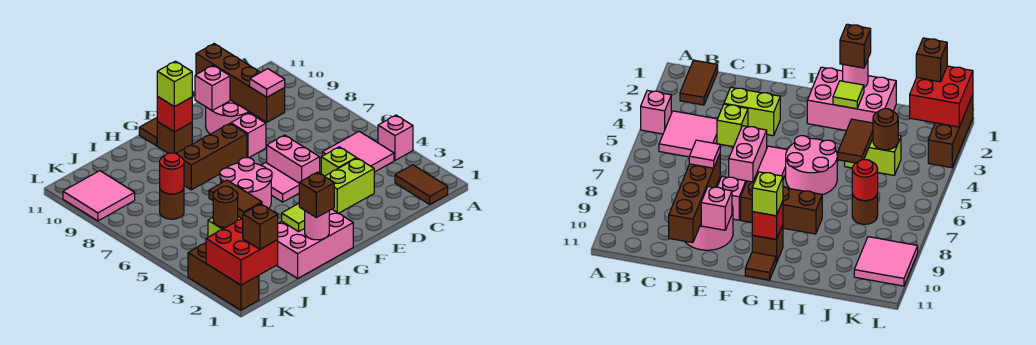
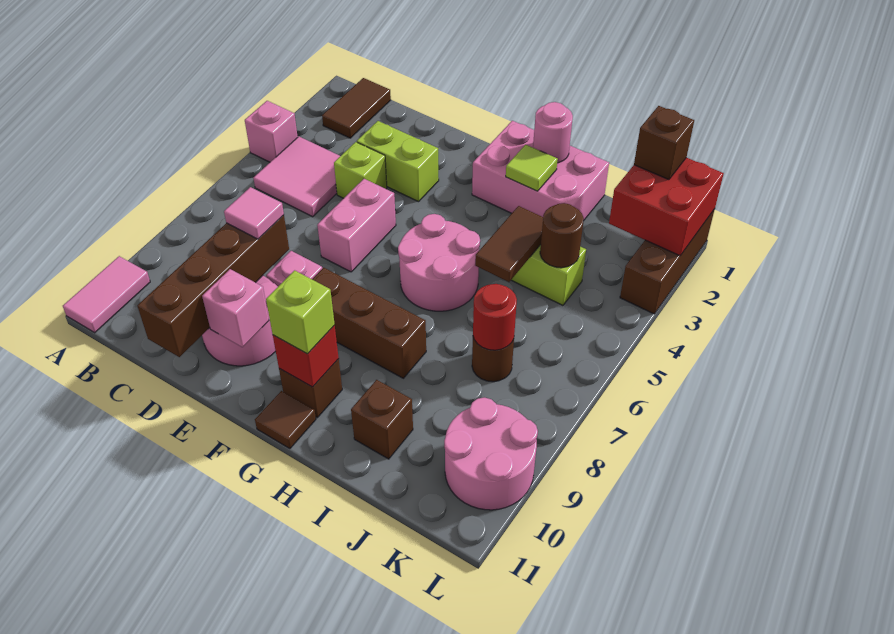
pink 1x2 tile [261,163,299,202] -> pink 1x2 tile moved to [63,256,150,333]
brown 1x1 brick [299,172,334,218] -> brown 1x1 brick moved to [351,380,413,459]
pink 2x2 tile [63,171,135,221] -> pink 2x2 round brick [444,398,538,510]

